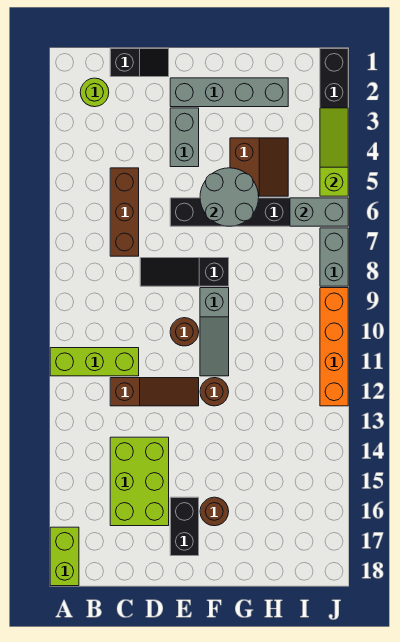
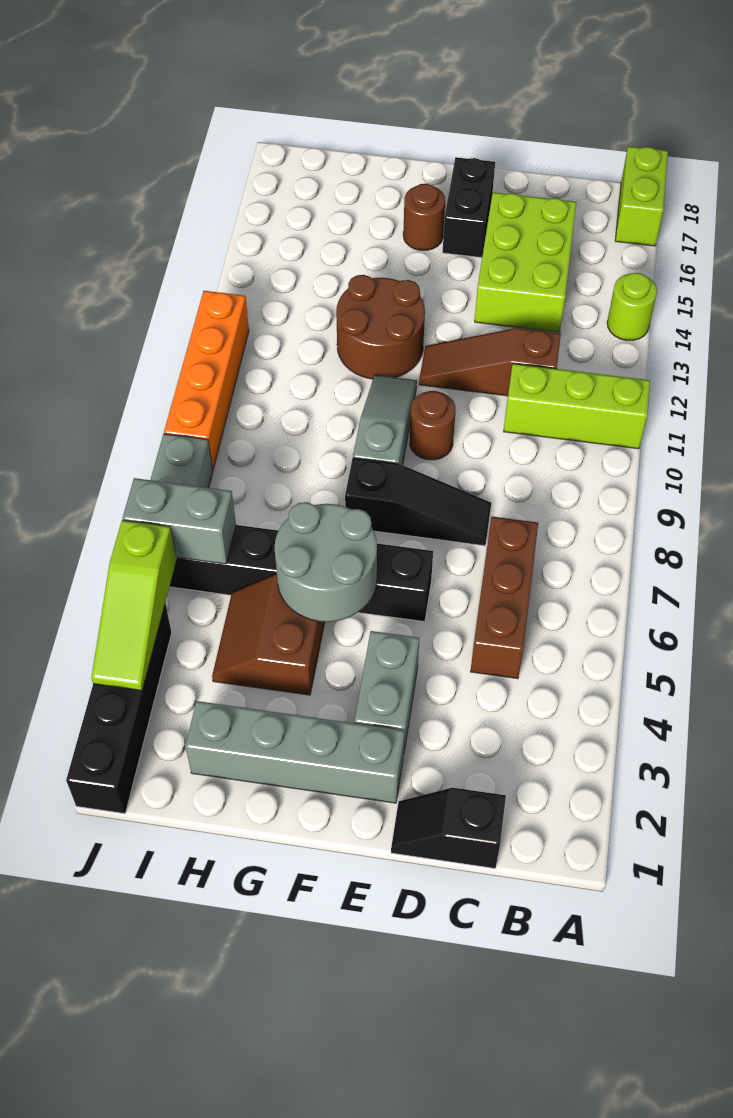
lime 1x1 round brick [80,78,109,107] -> lime 1x1 round brick moved to [607,273,657,340]
brown 1x1 round brick [200,378,229,406] -> brown 2x2 round brick [336,275,425,379]

